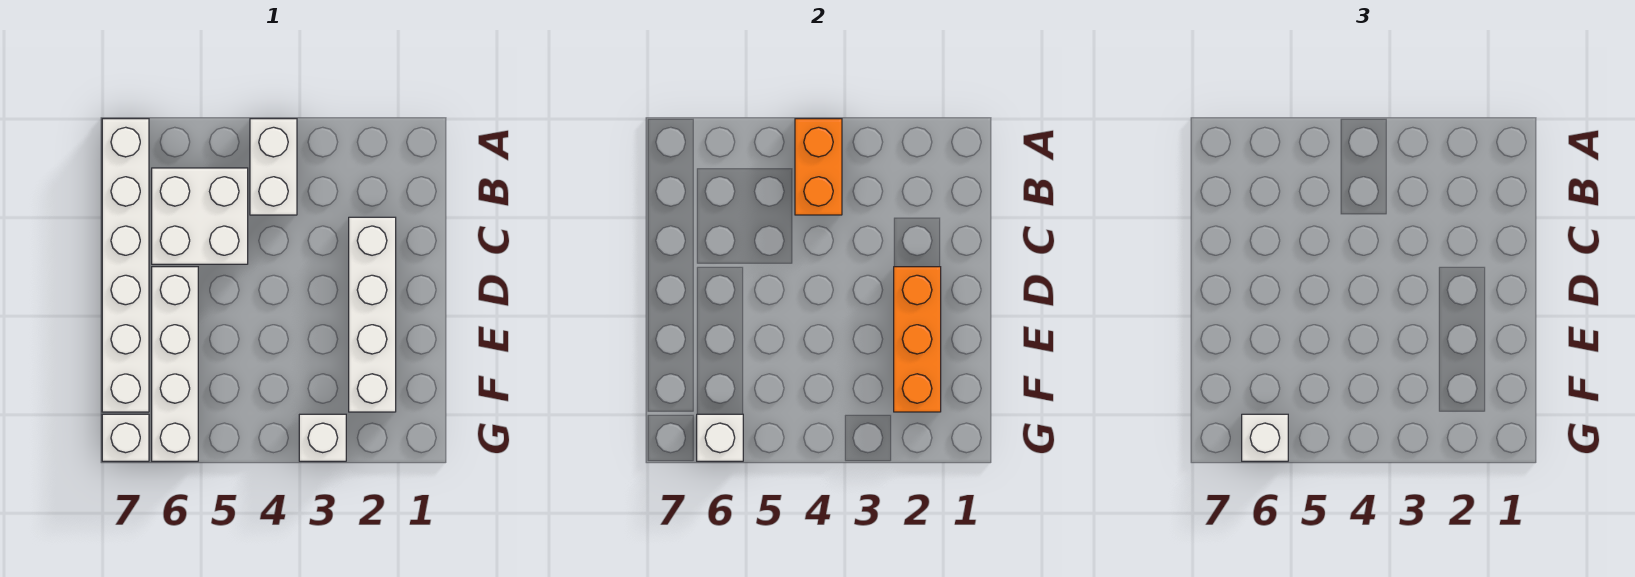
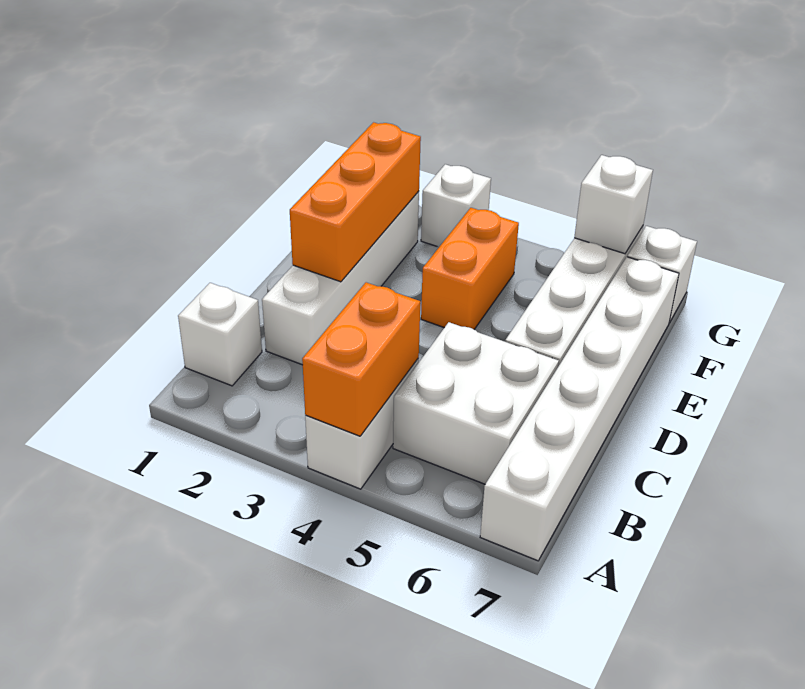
none -> orange 1x2 brick [421,208,519,329]
white 1x1 brick [1242,414,1288,461] -> white 1x1 brick moved to [178,283,262,386]

